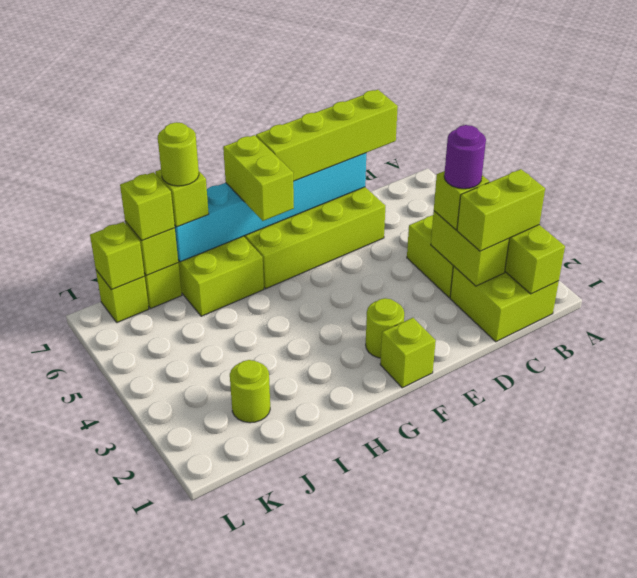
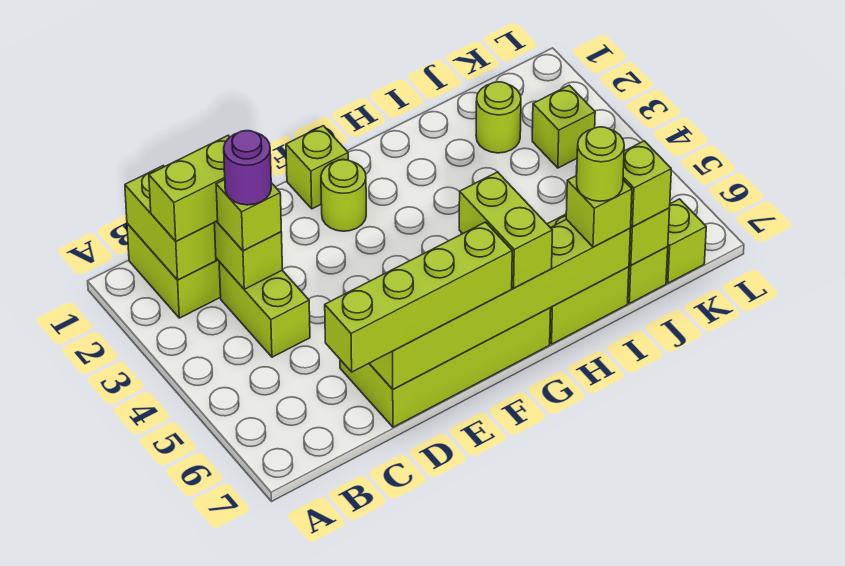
cyan 1x6 brick [175,153,366,262] -> lime 1x6 brick [369,219,631,389]
lime 1x1 brick [90,222,144,290] -> lime 1x1 brick moved to [532,85,595,168]

